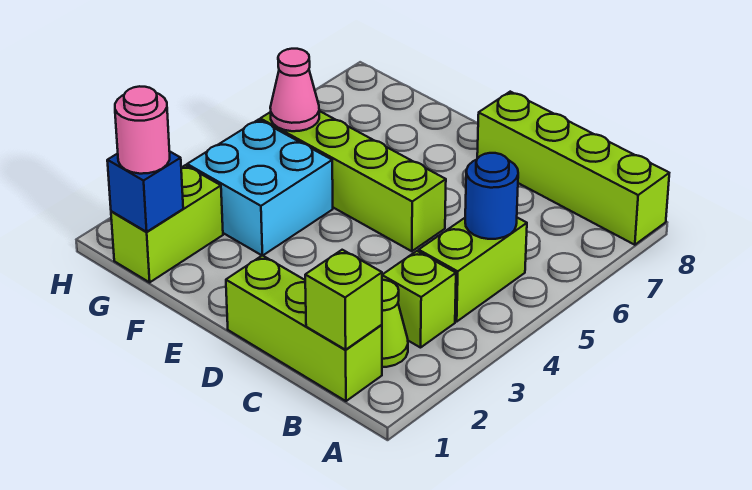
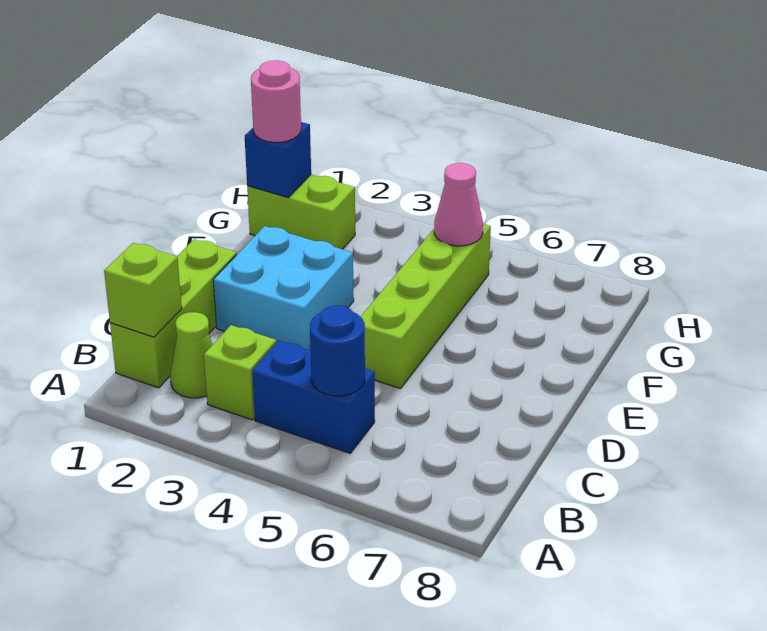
lime 1x4 brick [477,92,669,245] -> none
lime 1x2 brick [419,218,527,322] -> blue 1x2 brick [252,341,375,453]
cyan 2x2 brick [187,120,333,255] -> cyan 2x2 brick moved to [213,226,354,351]

